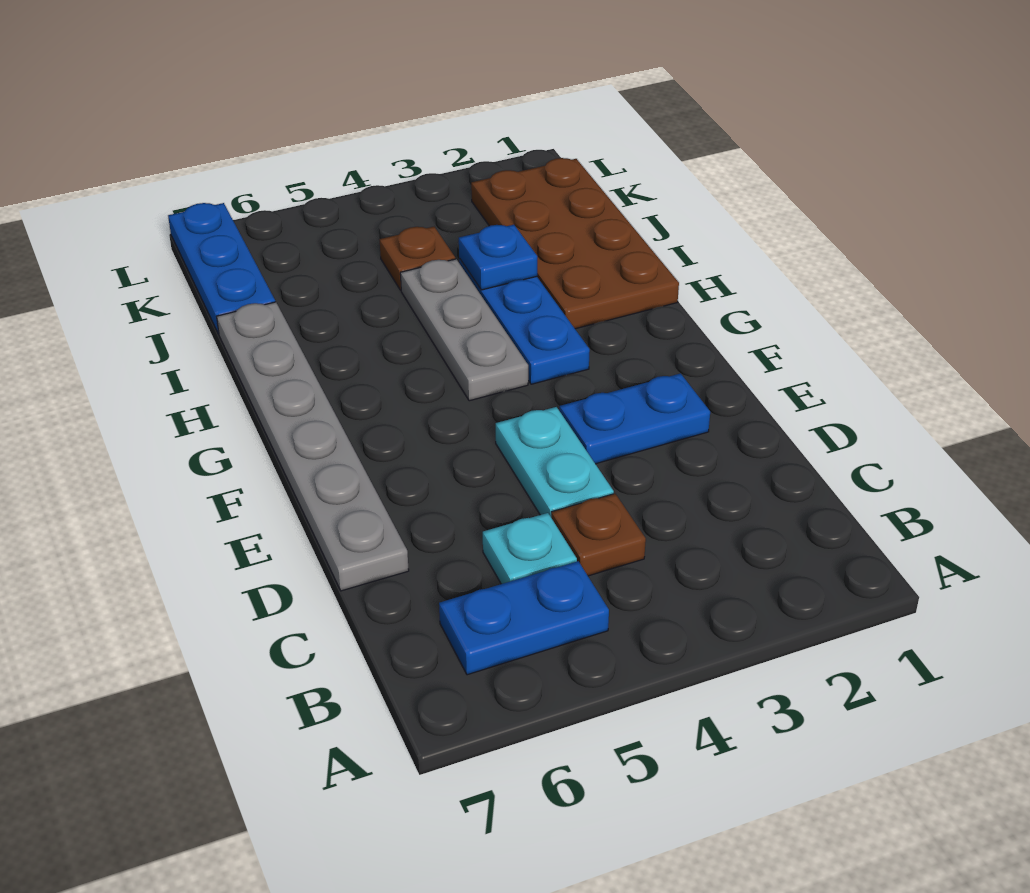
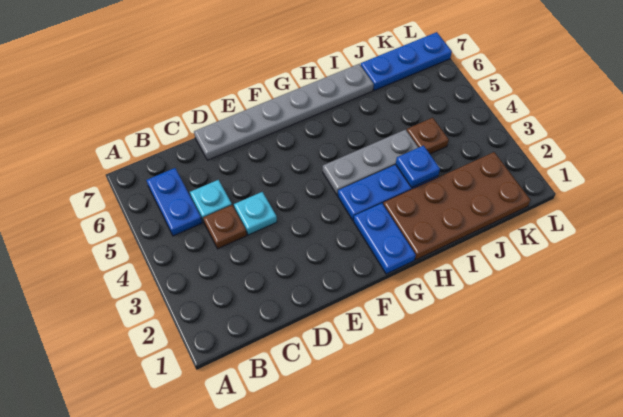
cyan 1x2 plate [496,407,614,517] -> cyan 1x1 plate [234,192,277,235]
blue 1x2 plate [560,373,710,464] -> blue 1x2 plate moved to [354,203,416,274]

